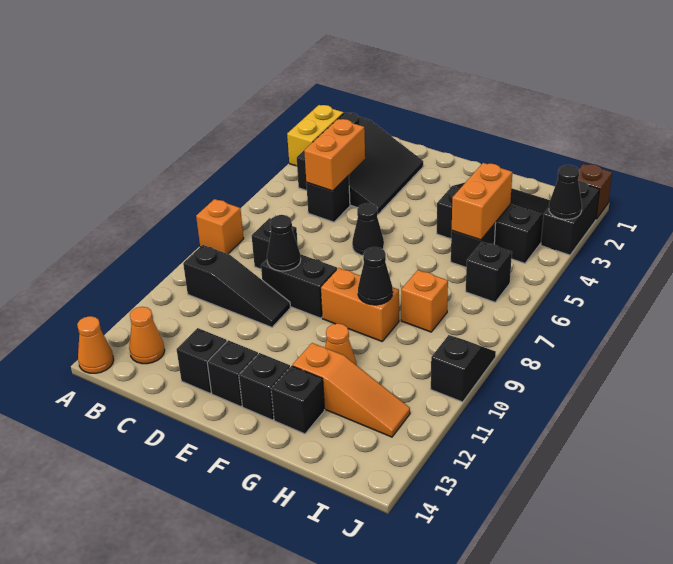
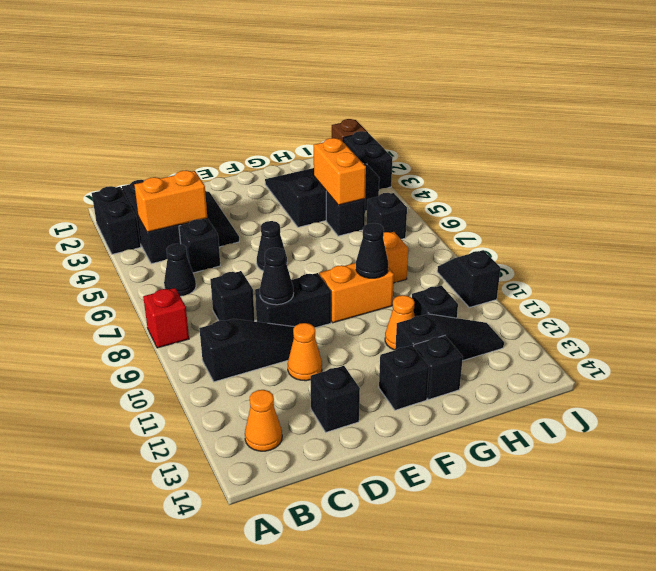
yellow 1x2 brick [287,105,344,166] -> black 1x2 brick [92,186,141,254]
orange 1x1 brick [196,199,244,254] -> red 1x1 brick [143,288,189,348]
orange 1x1 cone [77,316,114,373] -> orange 1x1 cone moved to [288,323,322,381]
orange 1x2 brick [304,119,365,191] -> orange 1x2 brick turned to [134,170,207,232]
black 1x1 brick [207,340,258,407] -> black 1x1 brick moved to [412,285,458,318]
orange 1x3 slope [292,343,410,437] -> black 1x3 slope [395,314,504,360]
black 1x1 cone [549,165,582,219] -> black 1x1 cone moved to [164,244,196,296]

